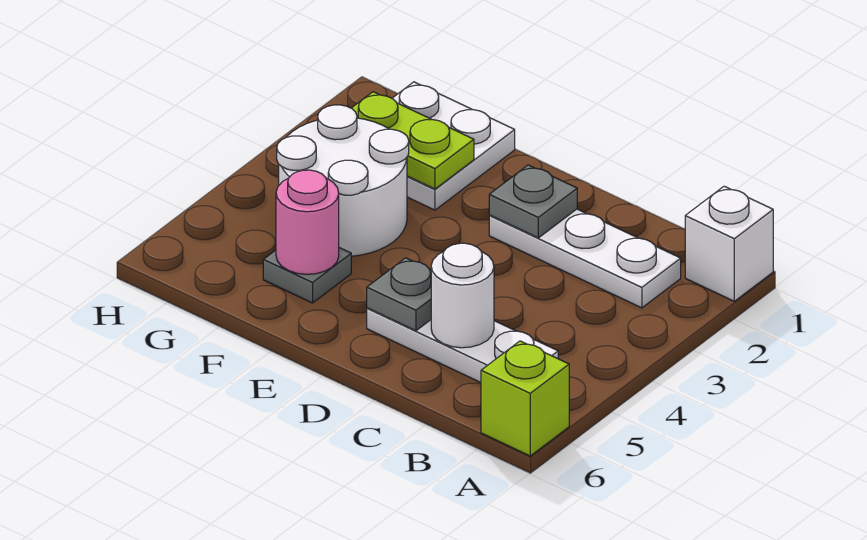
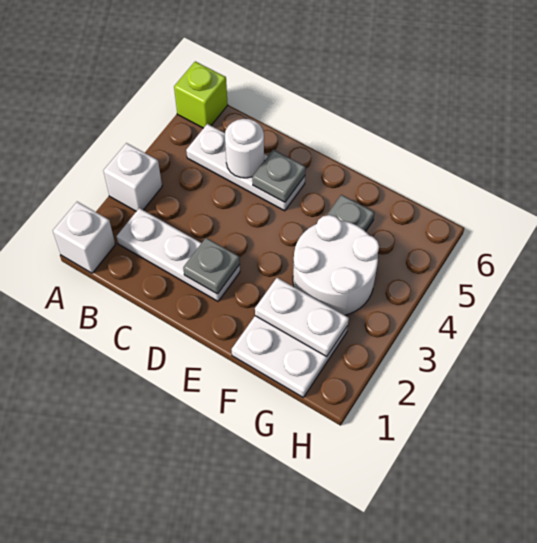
none -> white 1x1 brick [103,143,162,211]
lime 1x2 plate [352,92,474,189] -> white 1x2 plate [255,278,349,357]
pink 1x1 round brick [276,170,339,274] -> none

